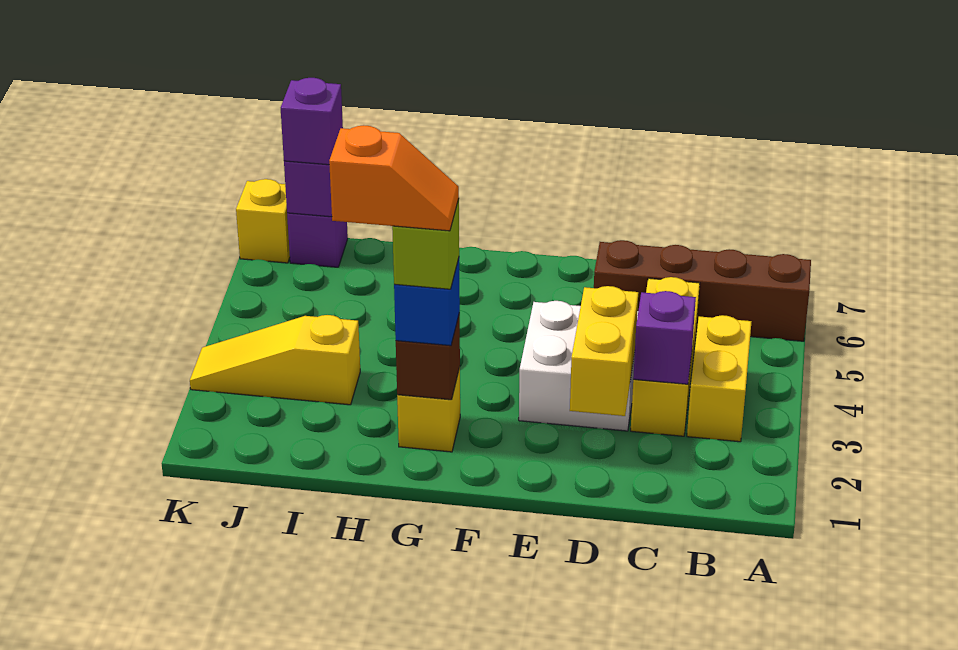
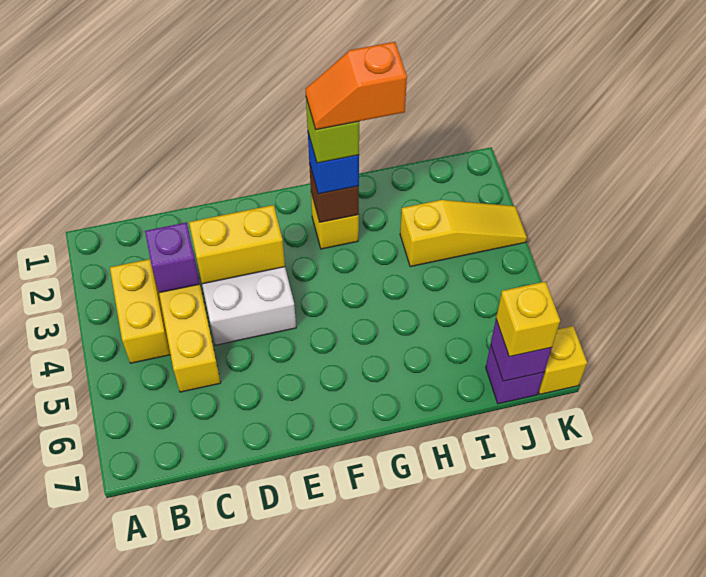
brown 1x4 brick [594,240,811,341] -> none
yellow 1x2 brick [570,286,638,416] -> yellow 1x2 brick turned to [189,205,285,284]
purple 1x1 brick [281,78,343,165] -> yellow 1x1 brick [496,282,560,357]

